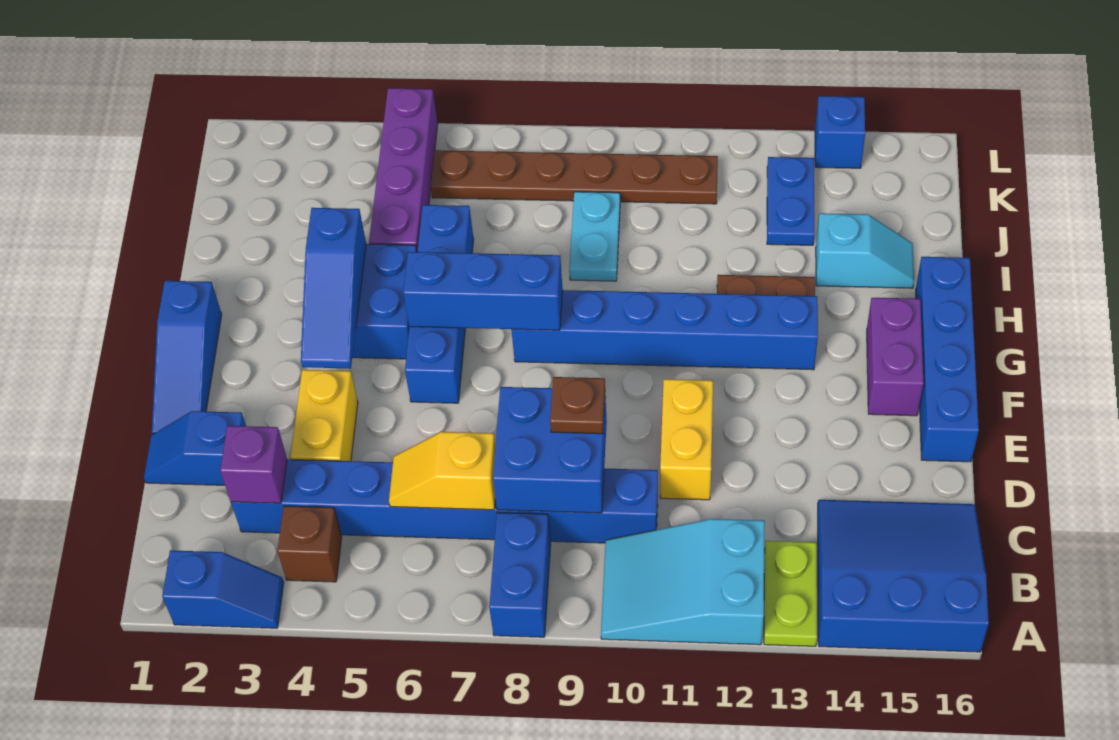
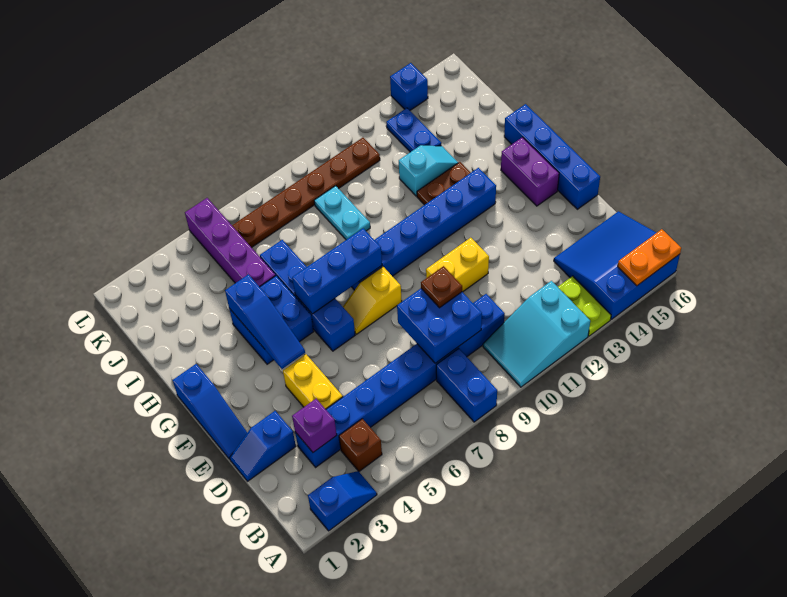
none -> orange 1x2 plate [618,229,681,286]
yellow 1x2 slope [389,432,496,510] -> yellow 1x2 slope moved to [343,267,402,334]
yellow 1x2 brick [660,379,713,500] -> yellow 1x2 brick turned to [426,238,489,292]
cyan 1x2 slope [816,213,914,288] -> cyan 1x2 slope moved to [399,145,458,196]

